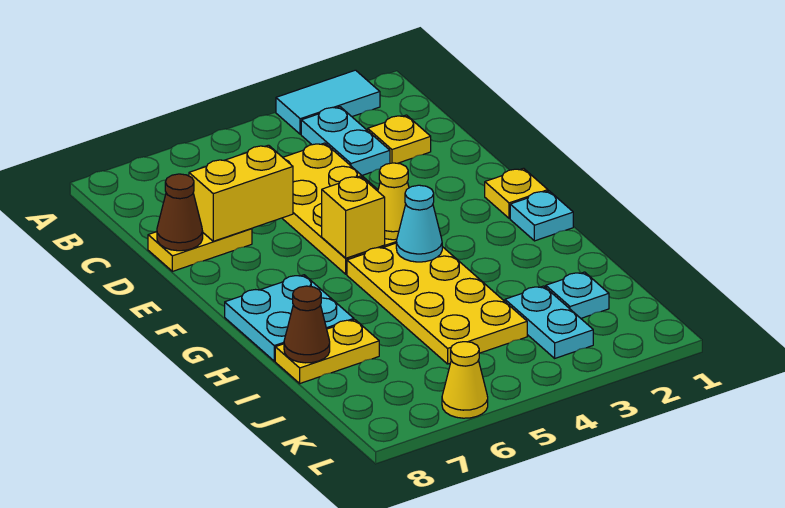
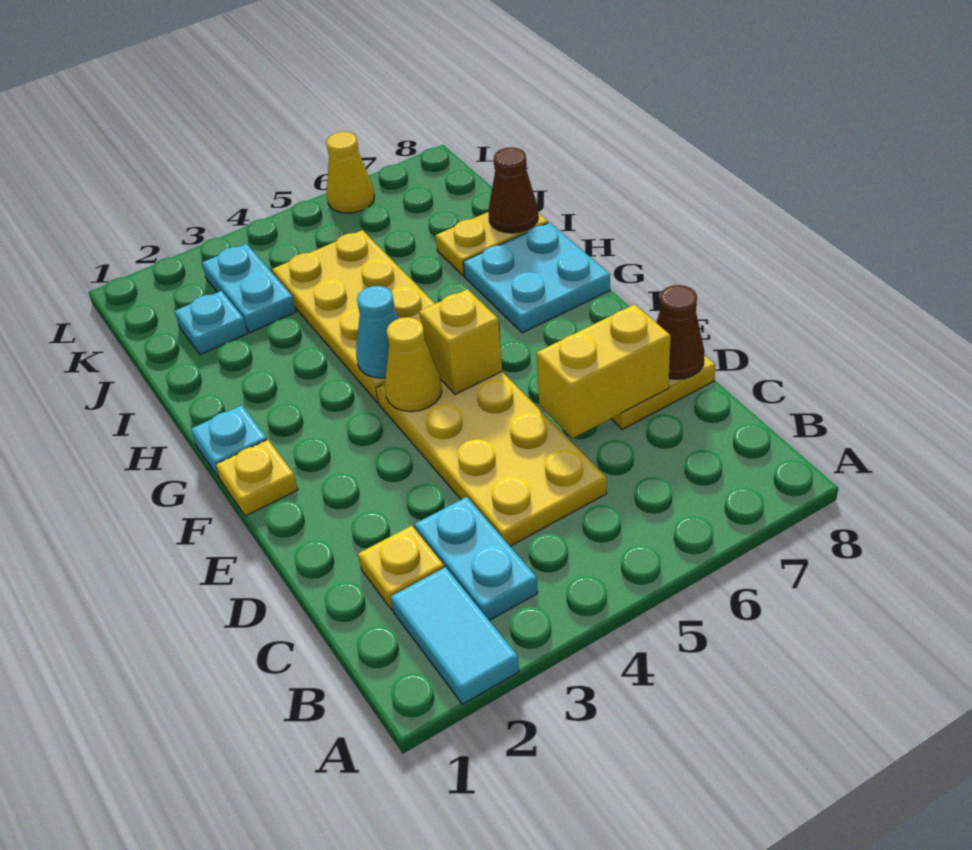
cyan 1x2 tile [276,70,380,134] -> cyan 1x2 tile turned to [391,567,519,704]

